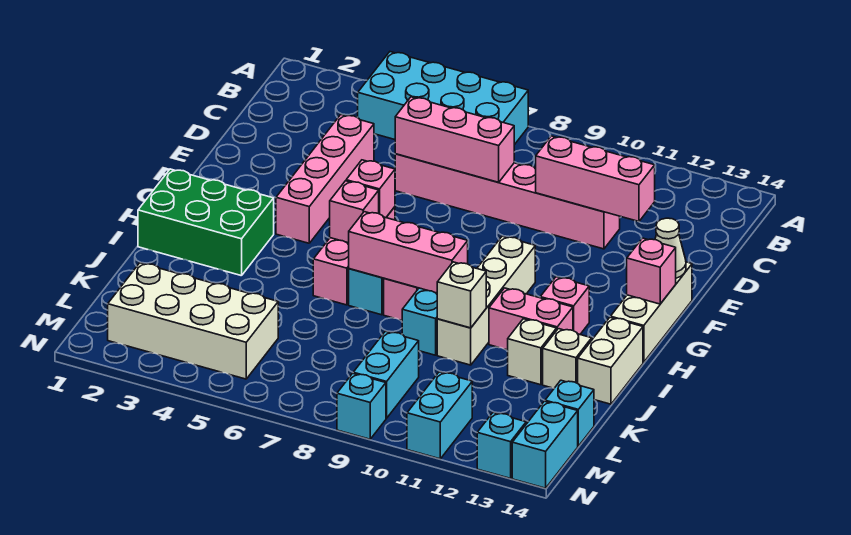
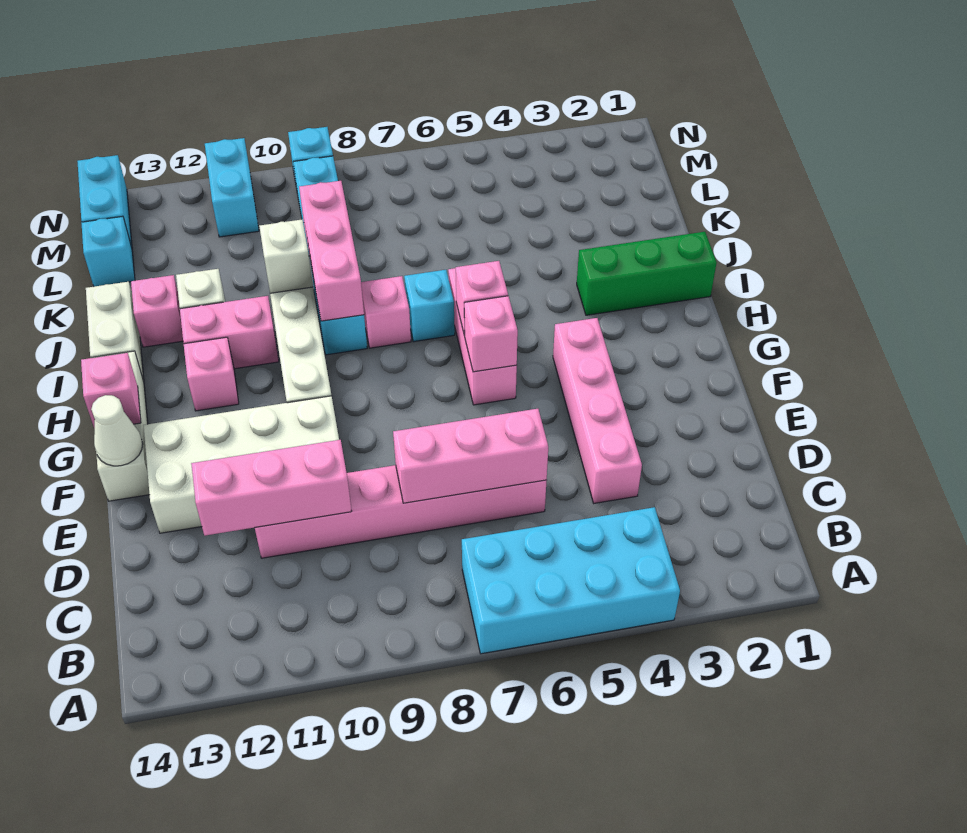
green 2x3 brick [138,169,274,276] -> green 1x3 brick [577,232,717,315]
pink 1x3 brick [349,212,468,293] -> pink 1x3 brick turned to [299,181,364,321]
white 1x1 brick [543,329,592,388] -> pink 1x1 brick [131,275,183,347]
white 2x4 brick [108,263,278,379] -> white 2x4 brick moved to [144,396,339,533]
cyan 1x1 brick [477,413,526,478] -> none

